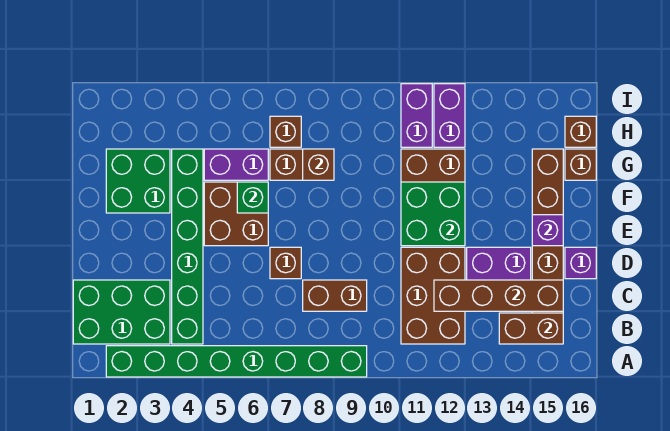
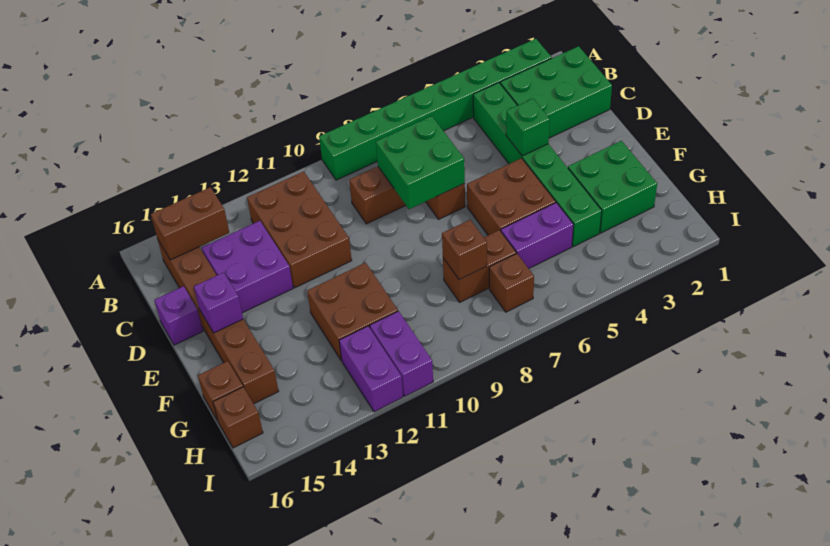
brown 1x4 brick [434,280,563,311] -> none
green 2x2 brick [401,182,465,246] -> green 2x2 brick moved to [376,116,465,209]
green 1x1 brick [237,182,268,213] -> green 1x1 brick moved to [506,99,550,156]

